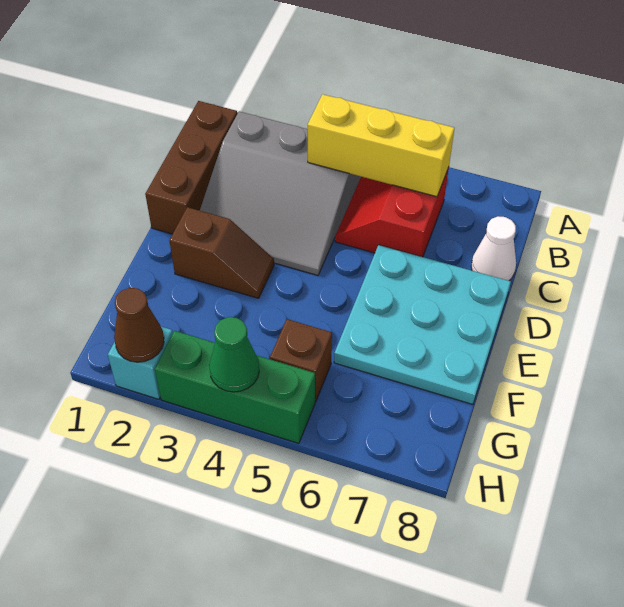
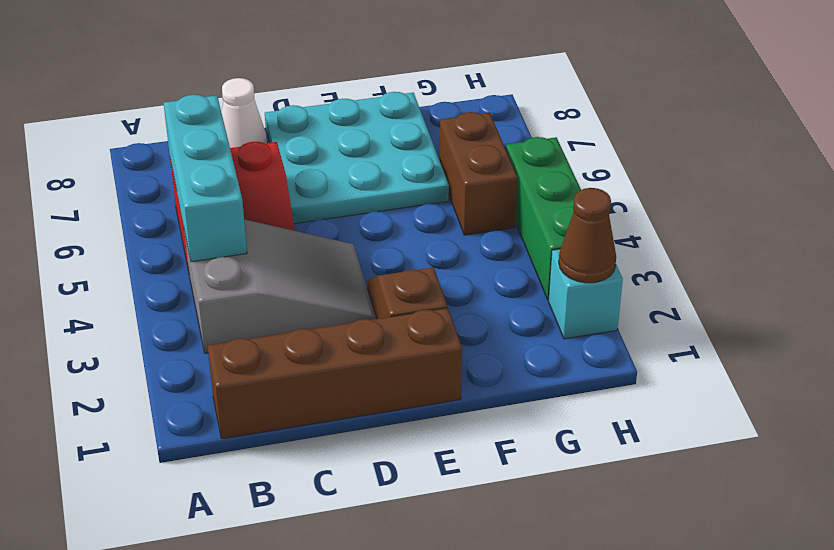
brown 1x3 brick [145,101,237,234] -> brown 1x4 brick [208,308,462,439]
grey 3x3 slope [200,111,361,275] -> grey 2x3 slope [184,219,376,353]
yellow 1x3 brick [308,94,454,197] -> cyan 1x3 brick [164,95,247,262]
brown 1x1 brick [270,319,332,402] -> brown 1x2 brick [439,112,517,235]
green 1x1 cone [209,317,259,392] -> none

